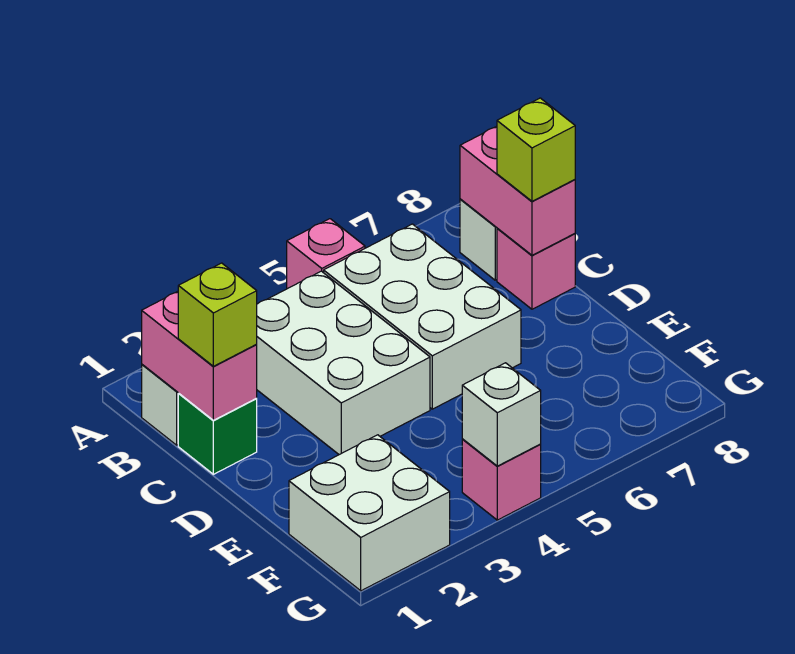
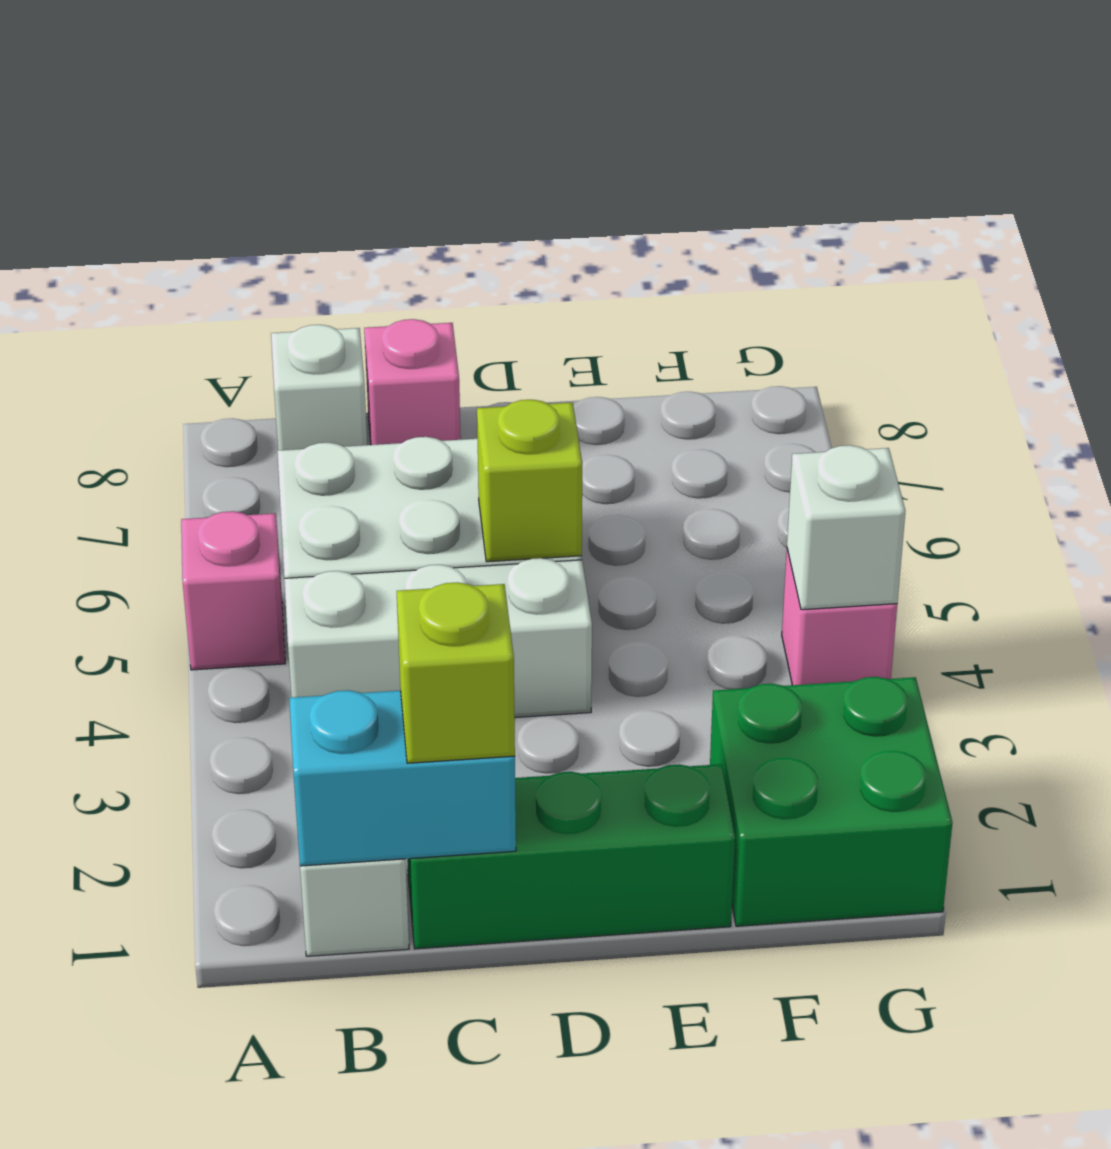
pink 1x2 brick [142,292,257,420] -> cyan 1x2 brick [289,690,516,866]
white 2x3 brick [257,271,430,455] -> white 1x3 brick [284,558,592,718]
pink 1x2 brick [460,126,575,255] -> none
green 1x1 brick [178,394,257,474] -> green 1x3 brick [407,764,735,949]
lime 1x1 brick [497,98,575,201] -> lime 1x1 brick moved to [477,400,582,562]
white 2x2 brick [289,435,450,591] -> green 2x2 brick [710,677,952,926]

